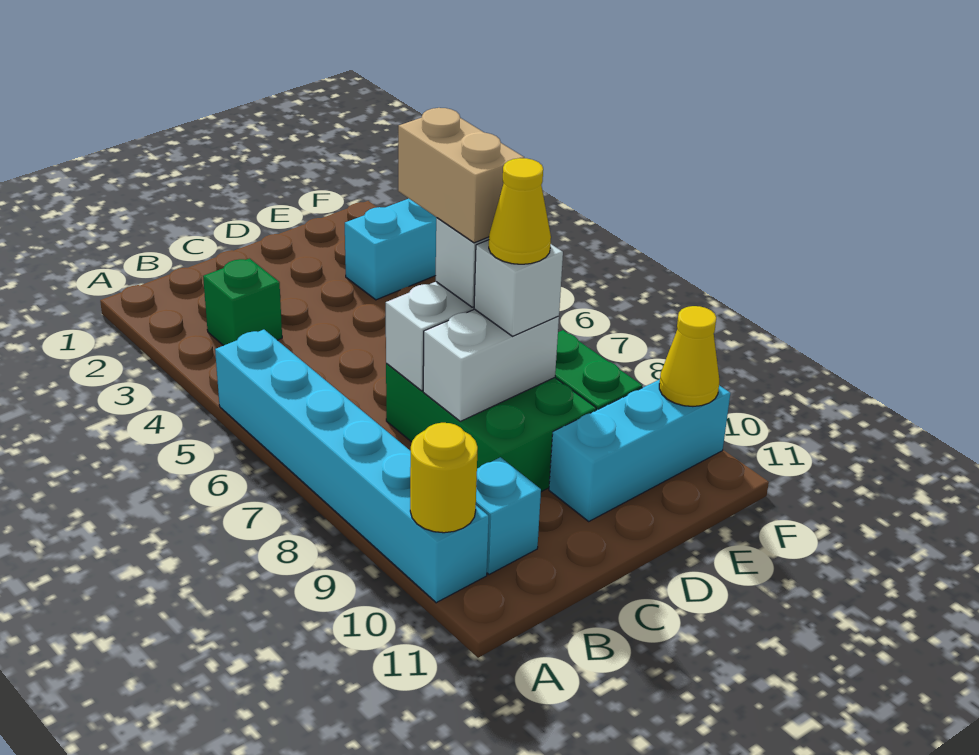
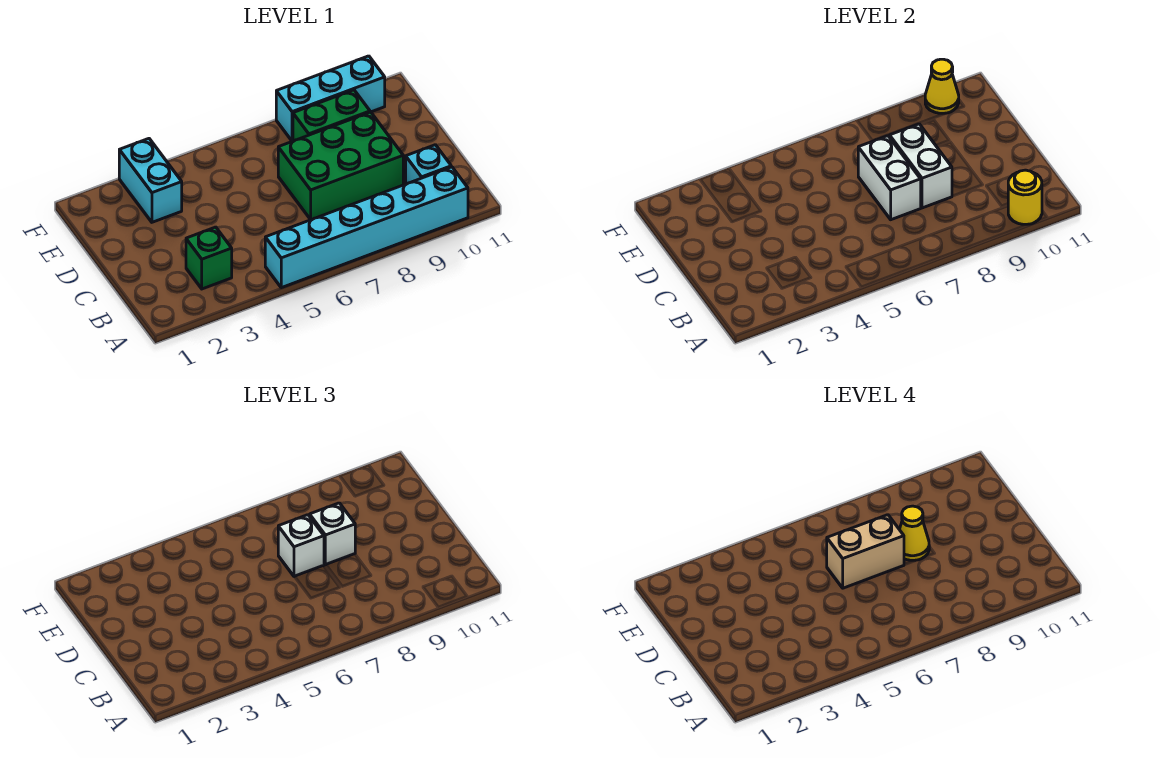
cyan 1x3 brick [549,379,730,521] -> cyan 1x3 brick turned to [276,56,385,141]

